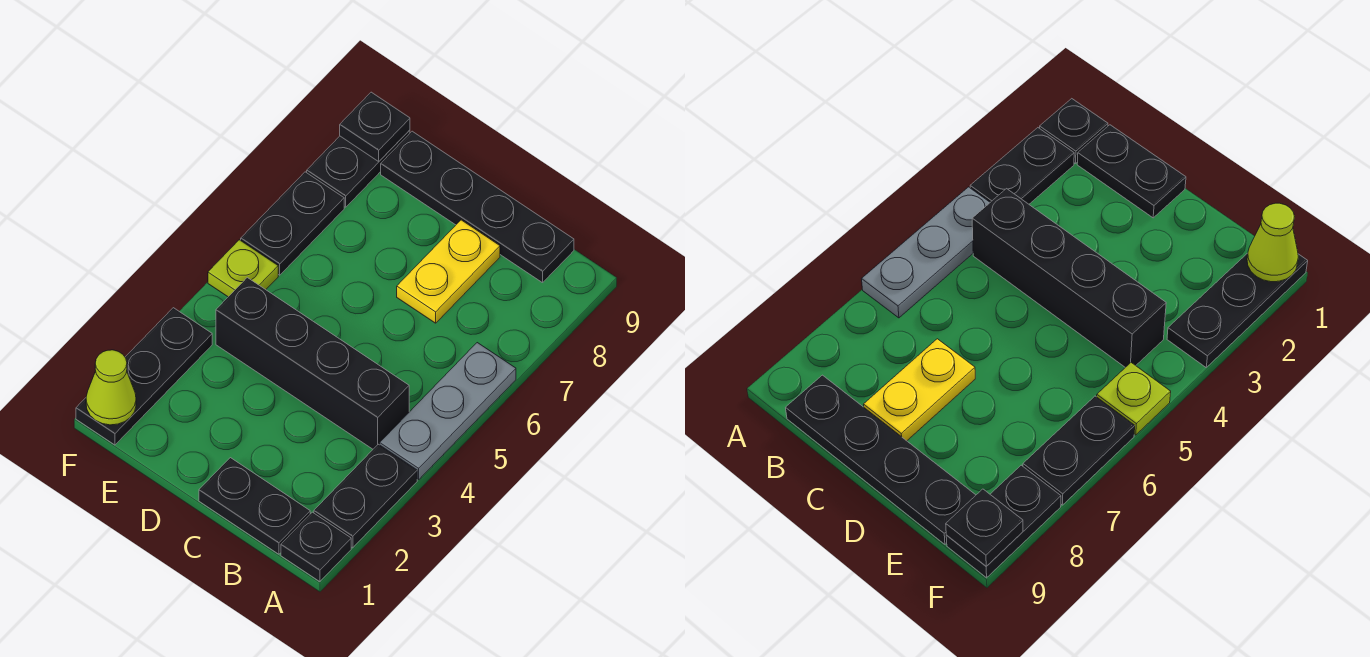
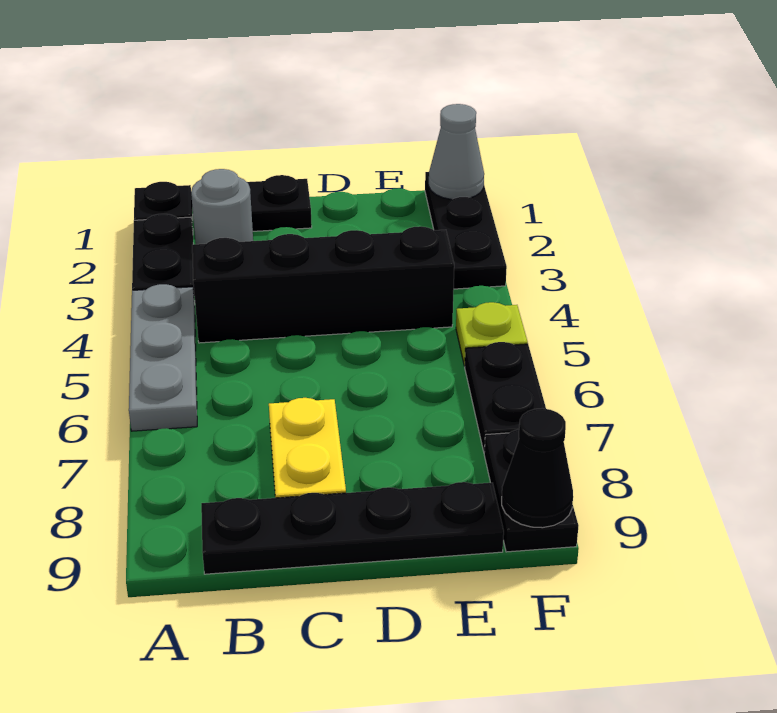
none -> grey 1x1 round brick [191,169,253,244]
lime 1x1 cone [86,350,136,425] -> grey 1x1 cone [429,104,484,199]
black 1x1 plate [340,92,410,161] -> black 1x1 cone [502,408,573,528]

